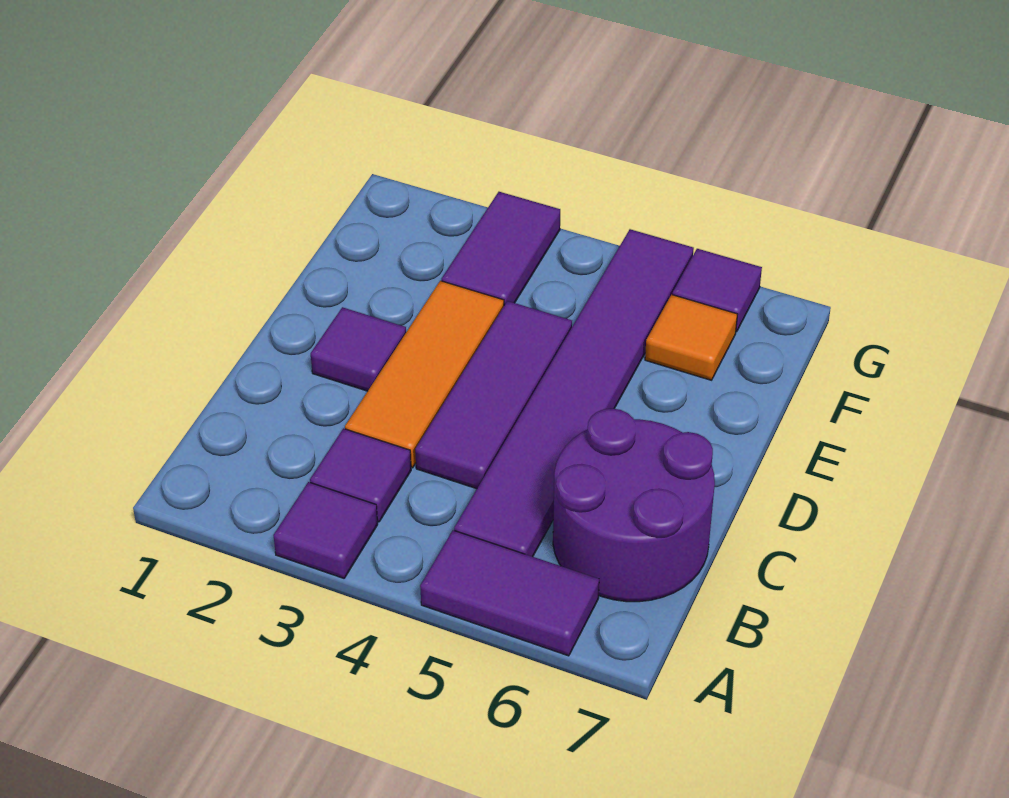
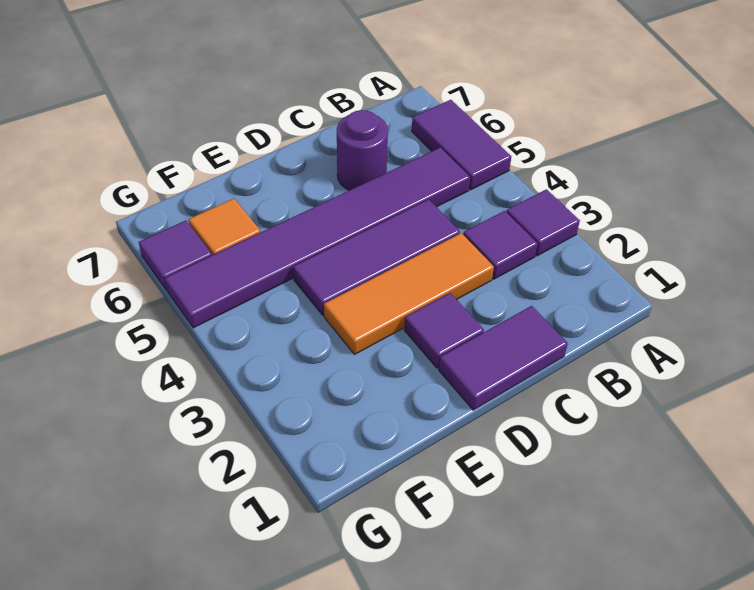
purple 2x2 round brick [553,409,715,602] -> purple 1x1 round brick [337,110,388,190]
purple 1x2 tile [442,192,560,305] -> purple 1x2 tile moved to [439,306,568,410]

